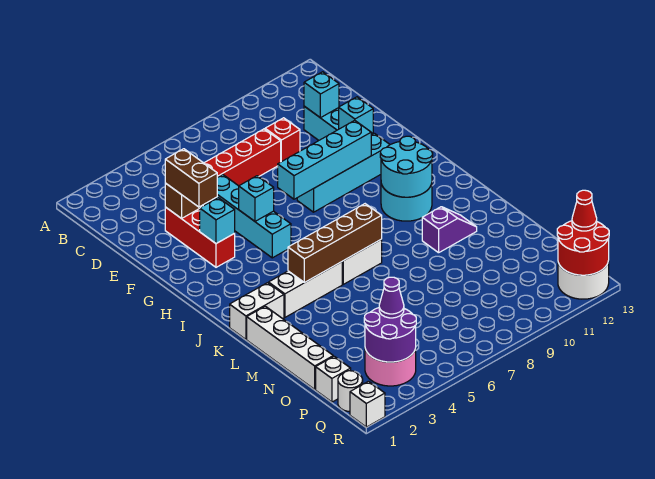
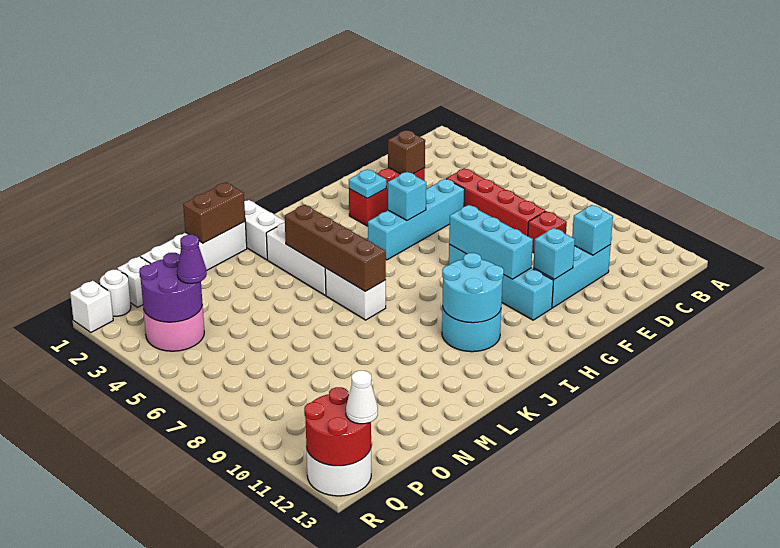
brown 1x2 brick [165,149,217,207] -> brown 1x2 brick moved to [183,182,245,243]
cyan 1x1 brick [200,198,235,244] -> cyan 1x1 plate [349,169,386,198]
cyan 1x4 brick [278,120,372,199] -> cyan 1x3 brick [449,205,533,279]
purple 1x2 slope [422,207,477,253] -> none
red 1x1 cone [572,190,597,231] -> white 1x1 cone [346,371,378,424]

